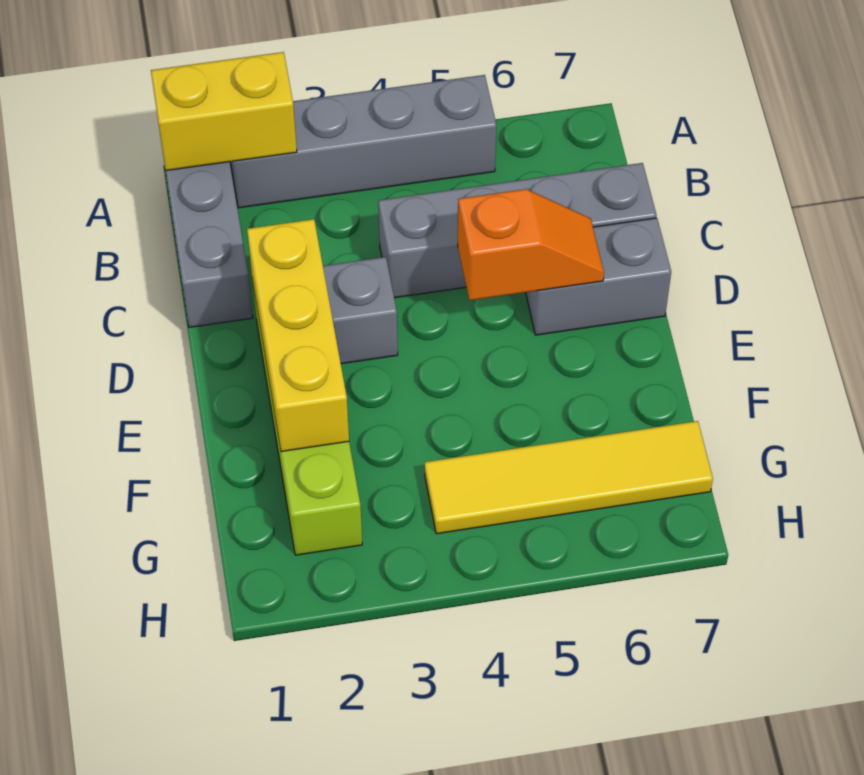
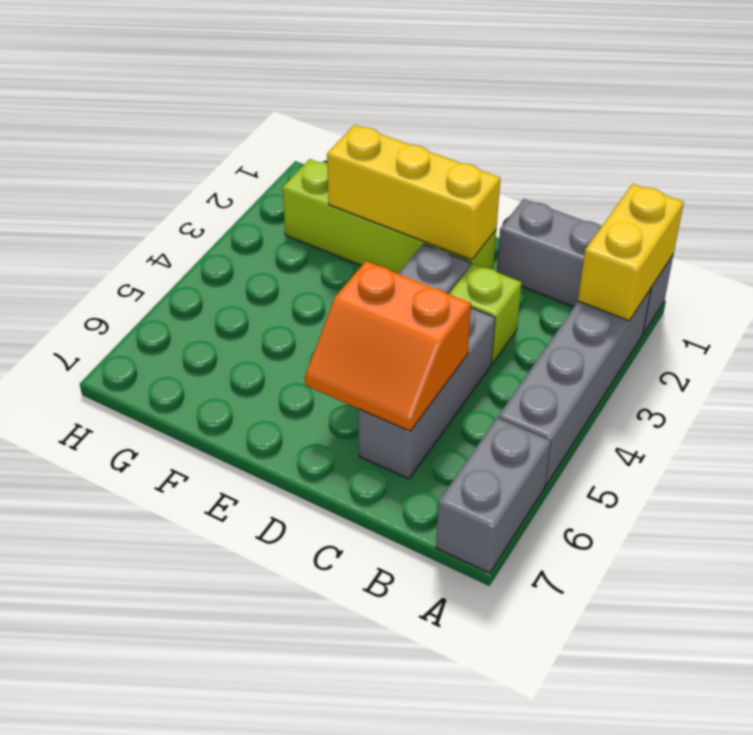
none -> lime 1x1 brick [449,263,522,363]
grey 1x4 brick [378,163,657,298] -> grey 1x3 brick [358,308,495,479]
orange 1x2 slope [458,189,604,300] -> orange 2x2 slope [305,261,471,431]
grey 1x2 brick [526,218,671,335] -> grey 1x2 brick moved to [436,418,551,573]
yellow 1x4 tile [425,421,713,534] -> none

